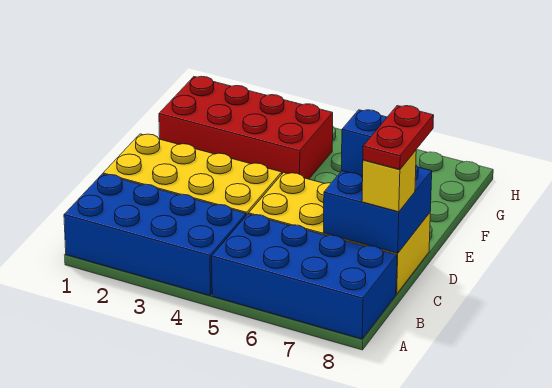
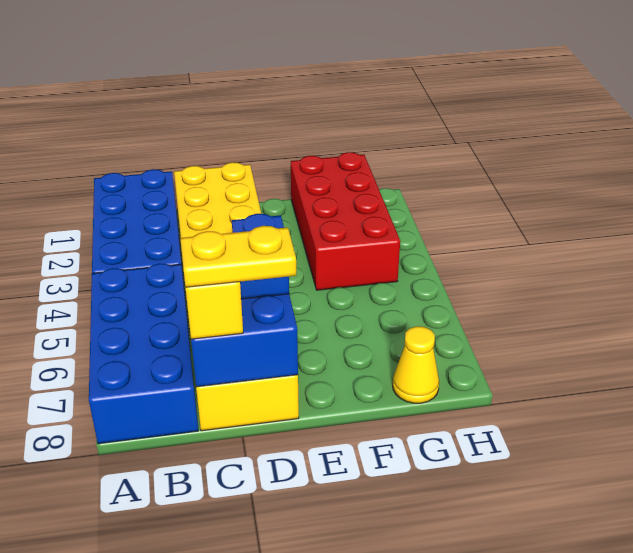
red 1x2 plate [363,106,434,170] -> yellow 1x2 plate [180,226,296,287]
none -> yellow 1x1 cone [393,326,439,403]

